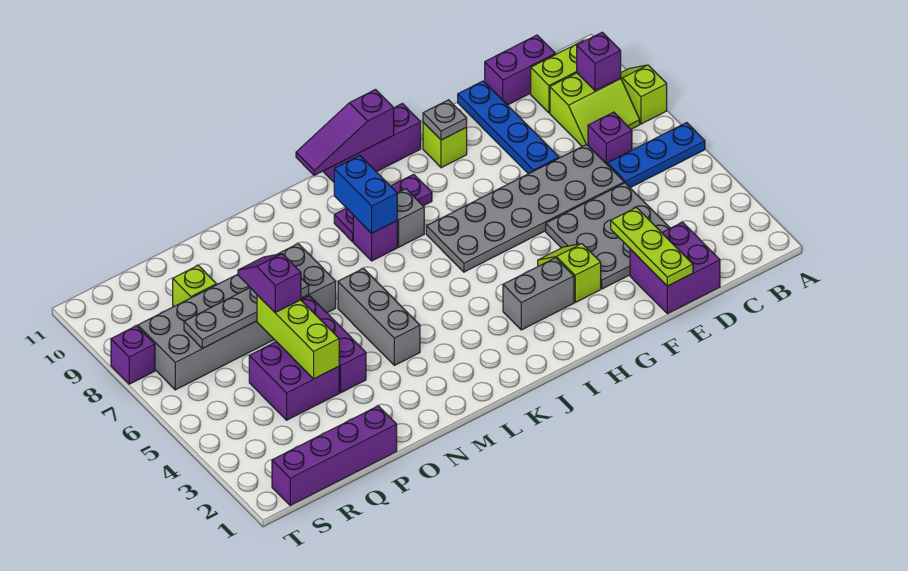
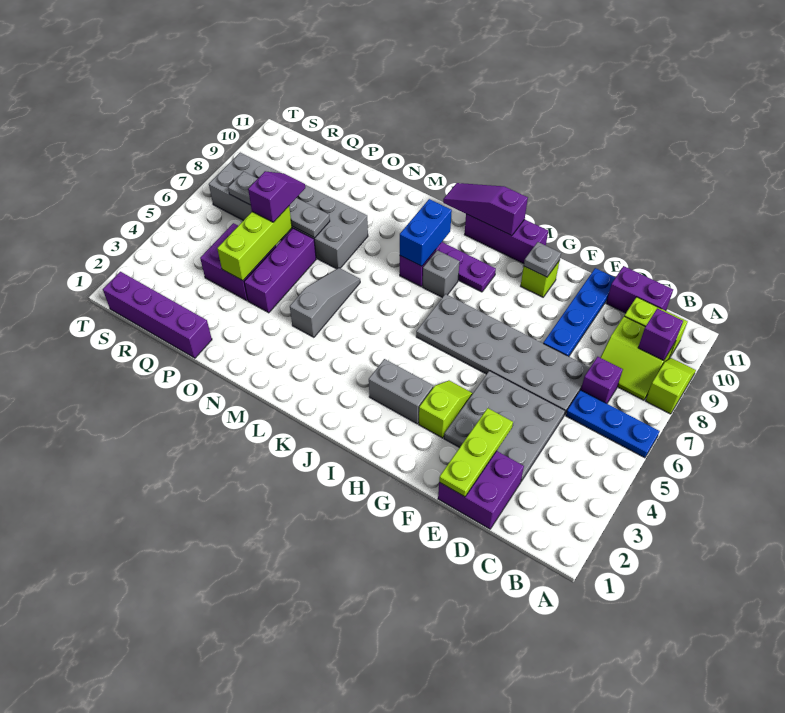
grey 1x3 brick [338,268,420,365] -> grey 1x3 slope [290,268,360,337]
lime 1x1 brick [173,265,217,307] -> none
purple 1x1 brick [111,326,155,384] -> none

